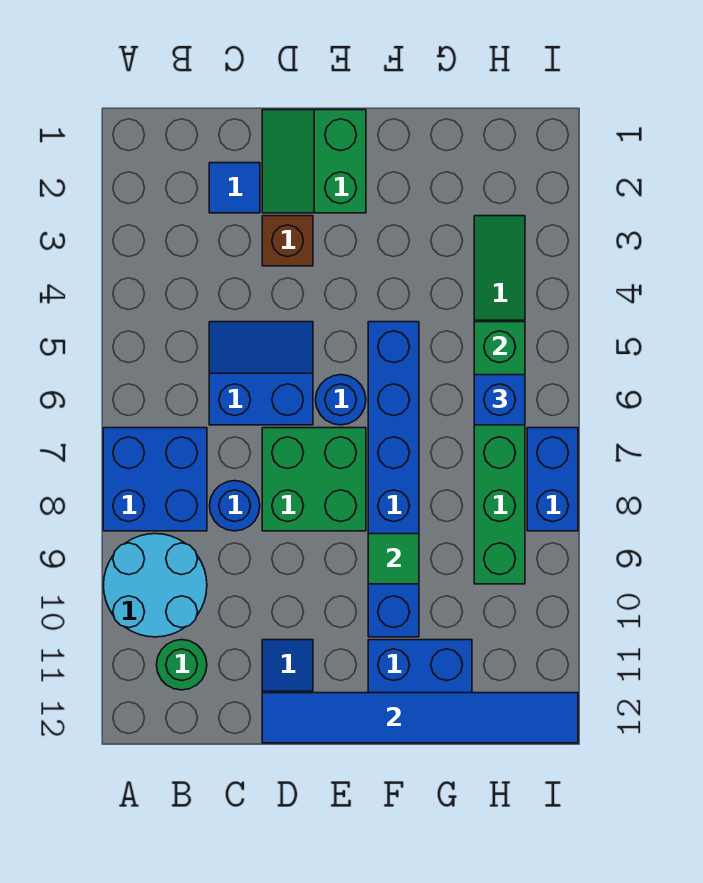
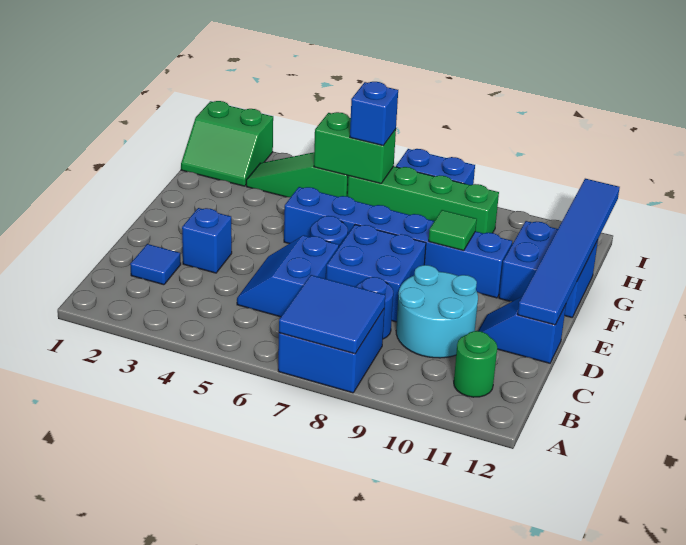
none -> blue 2x2 tile [279,275,385,354]
cyan 2x2 round brick [103,534,207,637] -> cyan 2x2 round brick moved to [396,265,478,358]
green 2x2 slope [262,110,366,213] -> green 2x2 slope moved to [181,101,273,186]
brown 1x1 brick [262,216,313,266] -> blue 1x1 brick [182,208,232,273]
green 2x2 brick [262,428,366,531] -> blue 2x2 brick [326,225,426,322]

